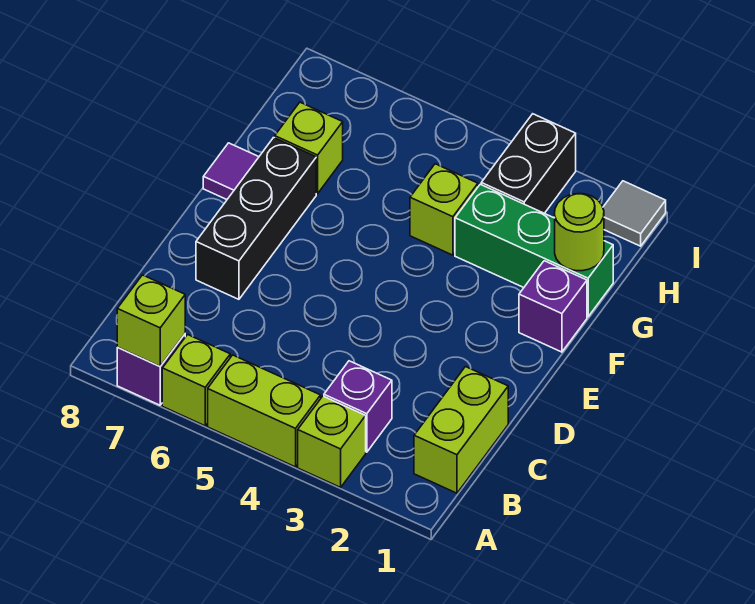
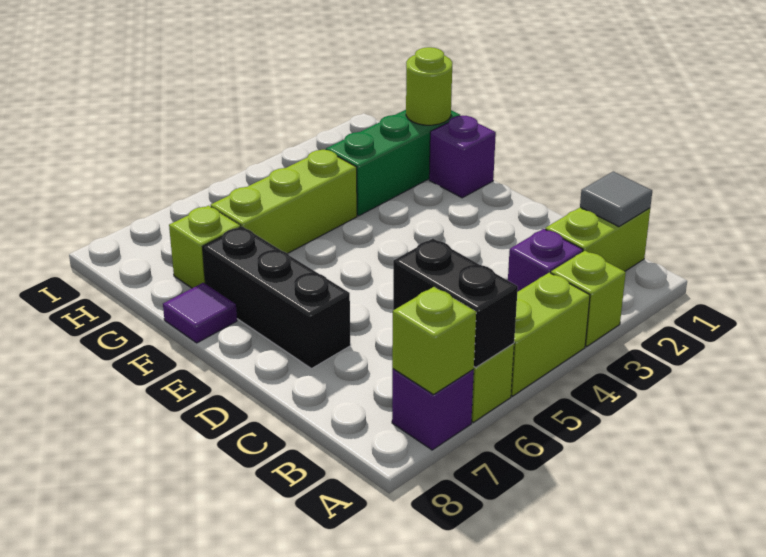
lime 1x2 brick [414,367,508,493] -> lime 1x2 brick turned to [545,207,650,271]
lime 1x1 brick [410,164,478,255] -> lime 1x3 brick [211,149,357,254]
black 1x2 brick [481,114,576,213] -> black 1x2 brick moved to [393,239,518,367]
grey 1x1 tile [603,181,666,246] -> grey 1x1 tile moved to [580,171,652,227]

